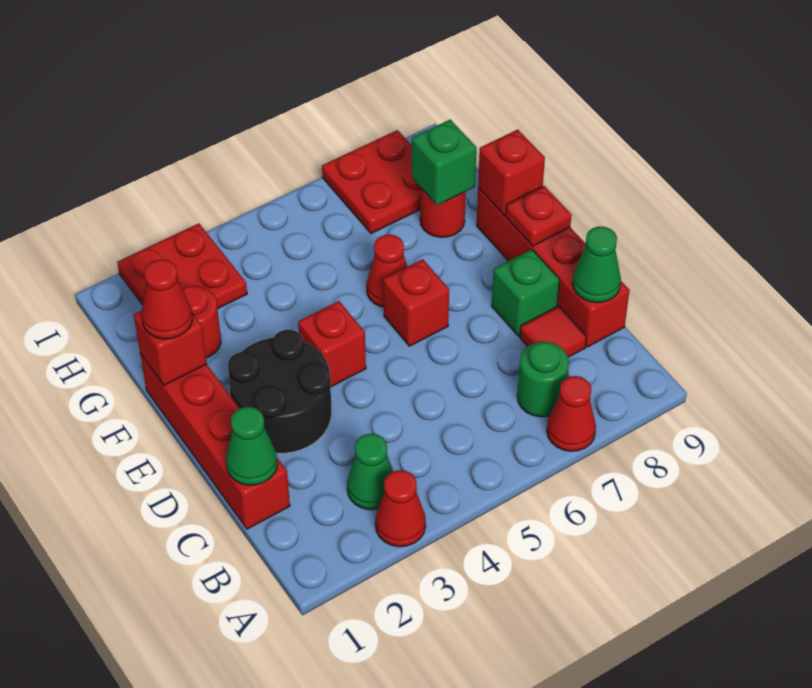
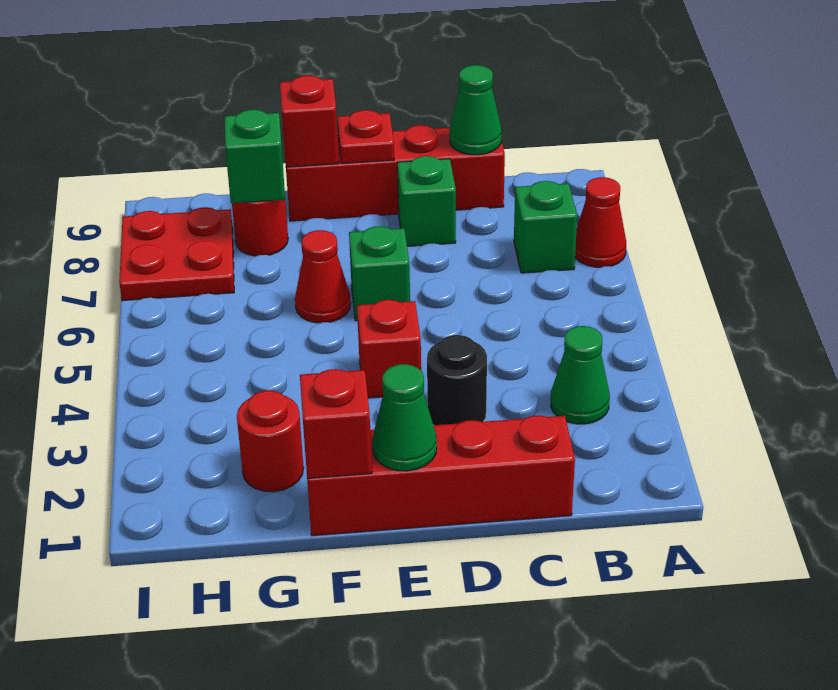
red 1x1 cone [375,470,426,547] -> none
green 1x1 round brick [517,342,569,417] -> green 1x1 brick [514,181,577,273]
green 1x1 cone [226,407,277,485] -> green 1x1 cone moved to [373,364,437,471]
red 1x1 tile [520,306,586,357] -> none
black 2x2 round brick [228,330,332,453] -> black 1x1 round brick [427,335,487,425]
red 1x1 brick [383,259,449,346] -> green 1x1 brick [349,226,410,321]
red 1x1 cone [142,259,193,339] -> none
red 2x2 plate [117,223,247,309] -> none

